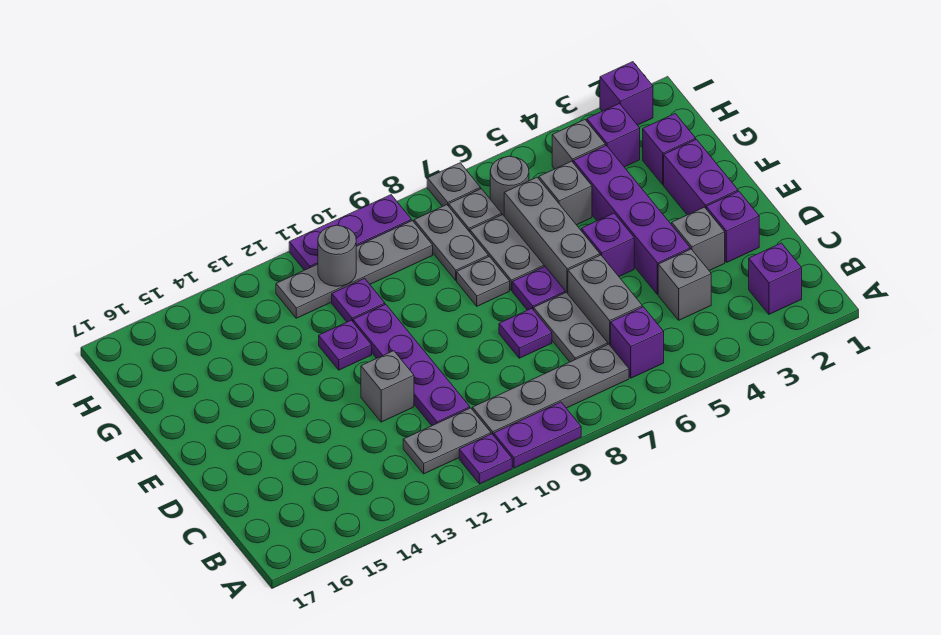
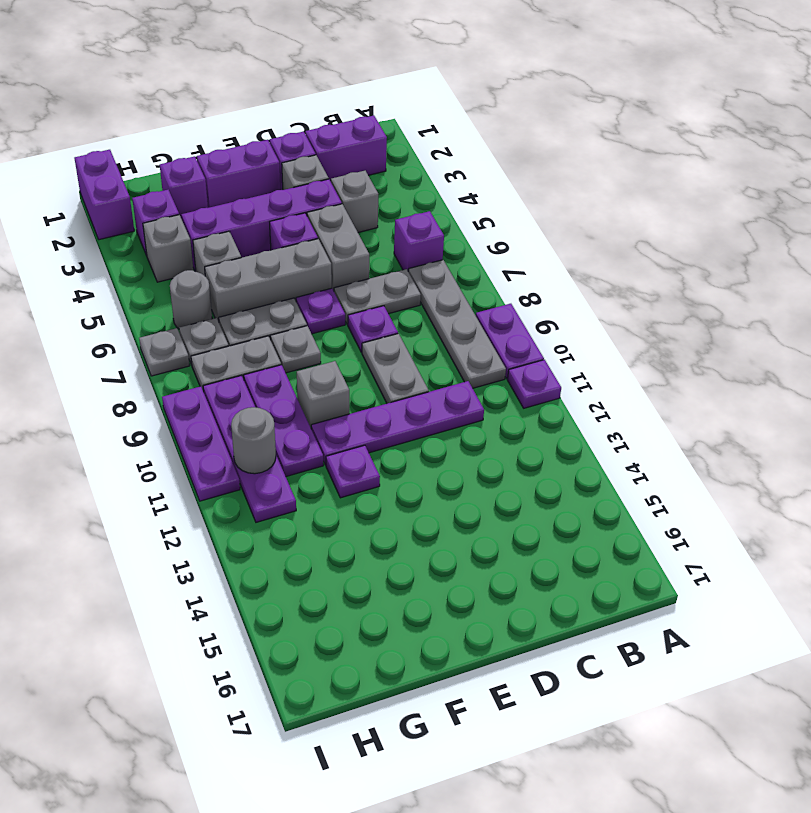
purple 1x1 brick [749,243,802,314] -> purple 1x2 brick [305,116,387,181]
grey 1x2 plate [403,408,491,474] -> grey 1x2 plate moved to [362,334,429,403]
grey 1x2 brick [568,255,642,346] -> grey 1x2 brick turned to [307,204,369,291]
grey 1x1 brick [361,351,414,422] -> grey 1x1 brick moved to [297,361,349,427]
purple 1x1 plate [332,278,385,322] -> purple 1x3 plate [244,365,323,476]
grey 1x4 plate [276,221,433,318] -> purple 1x4 plate [203,376,296,522]
purple 1x1 brick [600,62,653,125] -> purple 1x2 brick [75,150,134,240]

